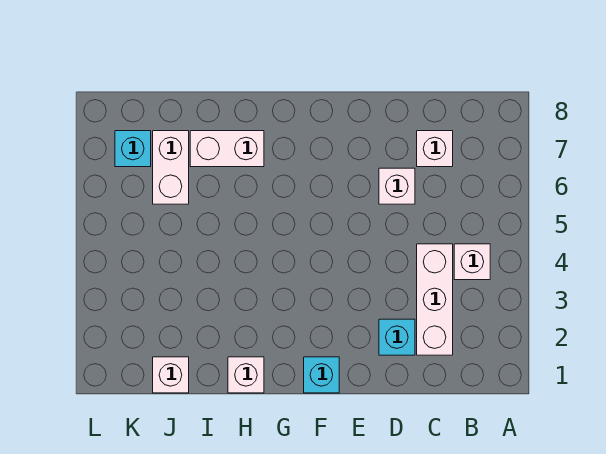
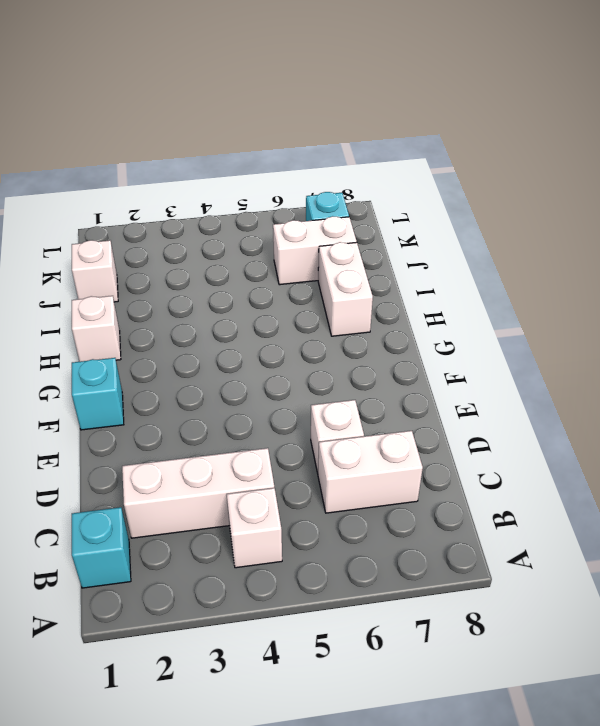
white 1x1 brick [417,131,453,167] -> white 1x2 brick [318,431,423,513]
cyan 1x1 brick [379,319,415,355] -> cyan 1x1 brick moved to [72,507,131,588]

